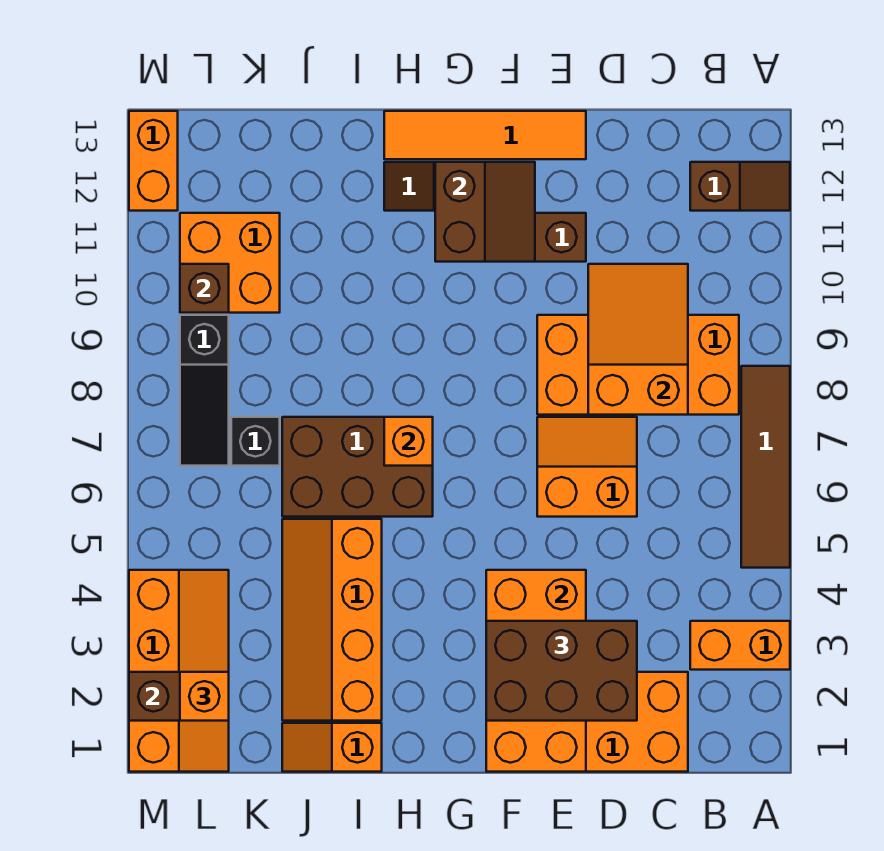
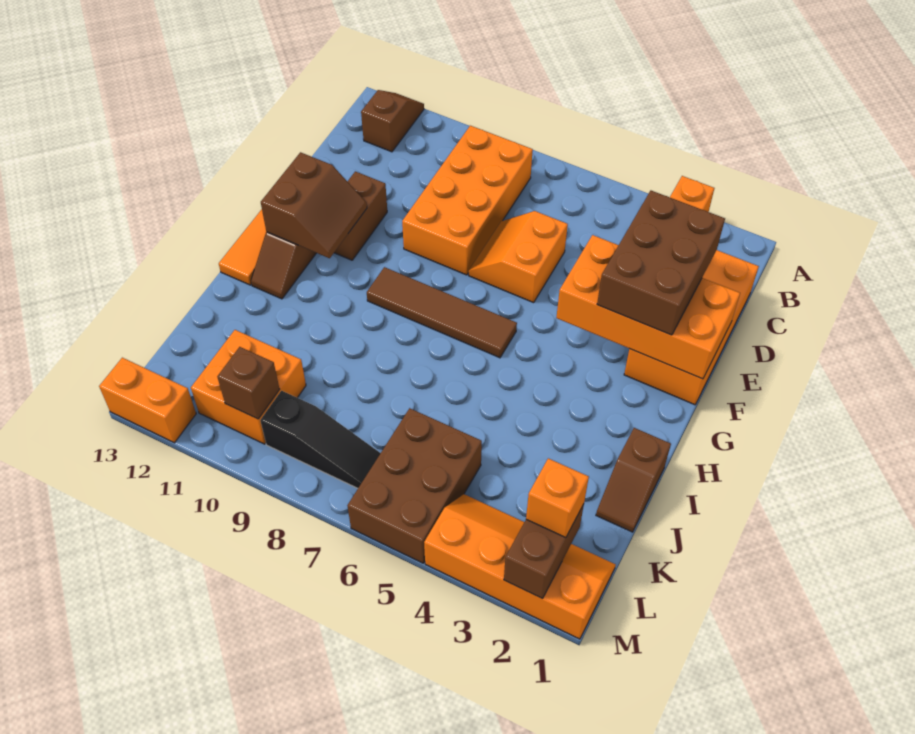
brown 1x4 tile [741,366,790,568] -> brown 1x4 tile moved to [367,267,517,358]
orange 2x3 slope [588,264,688,415] -> none
brown 2x2 slope [435,162,535,262] -> brown 2x2 slope turned to [261,152,367,258]
brown 2x3 brick [282,417,433,517] -> brown 2x3 brick moved to [347,408,482,563]
orange 1x1 brick [384,417,433,466] -> none
orange 1x2 slope [282,723,382,772] -> brown 1x2 slope [596,428,671,532]
orange 2x4 slope [282,519,382,721] -> none
black 1x1 brick [231,417,280,466] -> none

